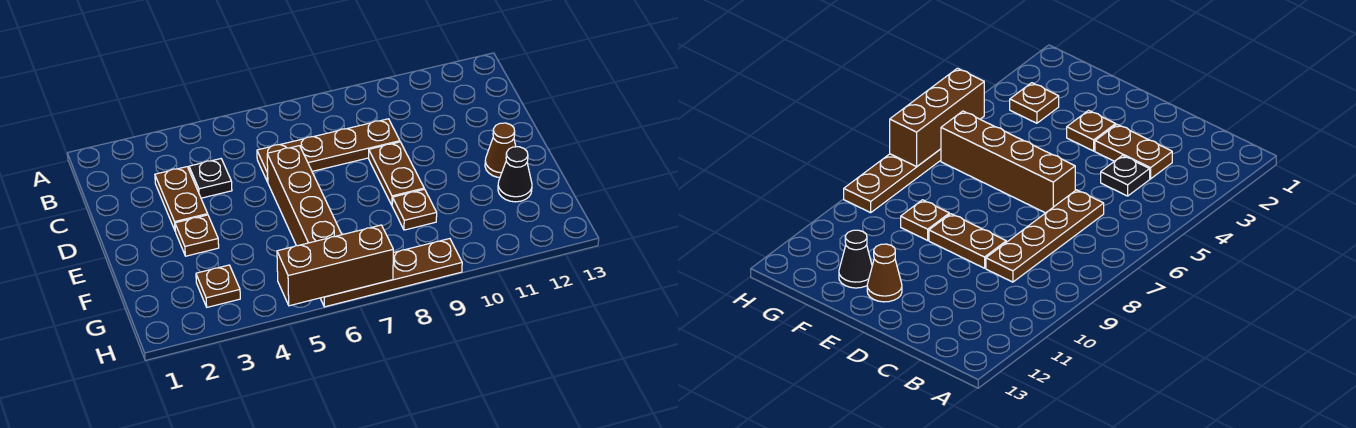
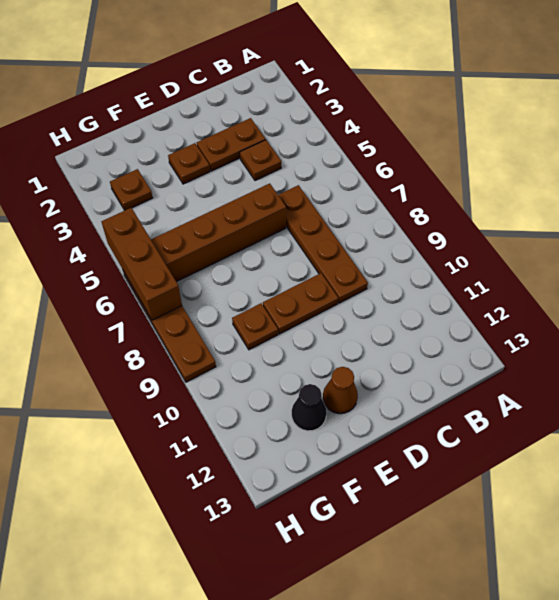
black 1x1 plate [189,159,232,198] -> brown 1x1 plate [240,140,281,181]

